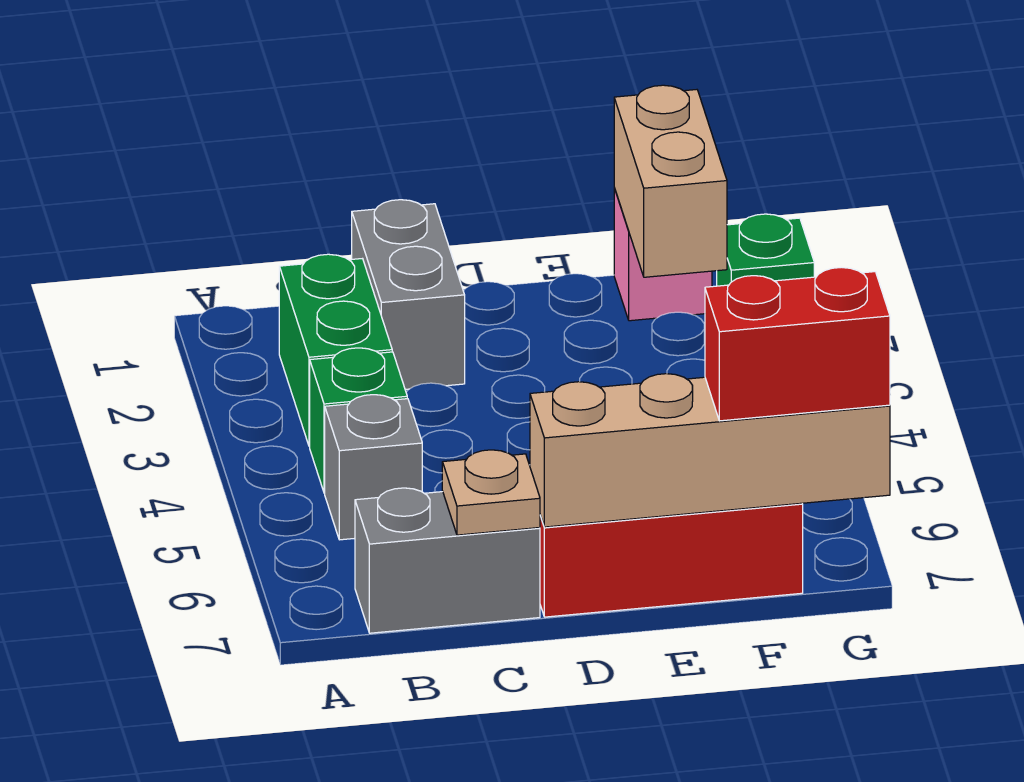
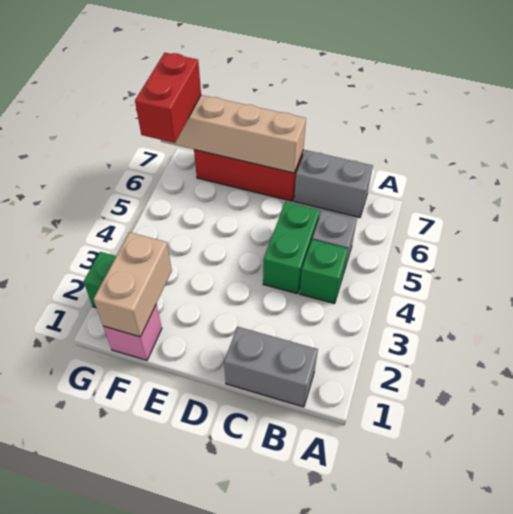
green 1x2 brick [279,254,392,446] -> green 1x2 brick moved to [263,202,320,294]
grey 1x2 brick [352,200,465,389] -> grey 1x2 brick turned to [224,327,318,407]
tan 1x1 plate [442,450,540,535] -> none
red 1x2 brick [705,267,890,421] -> red 1x2 brick turned to [135,53,201,143]

